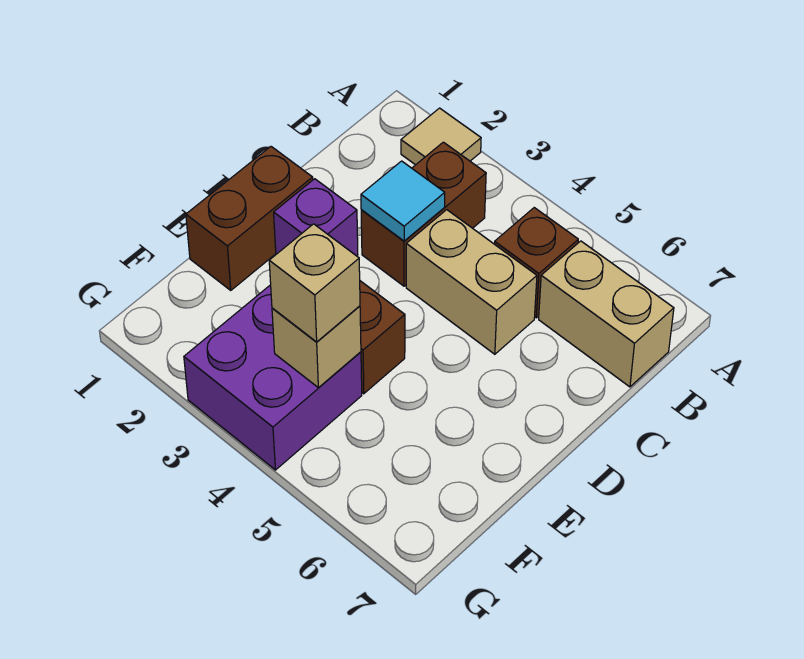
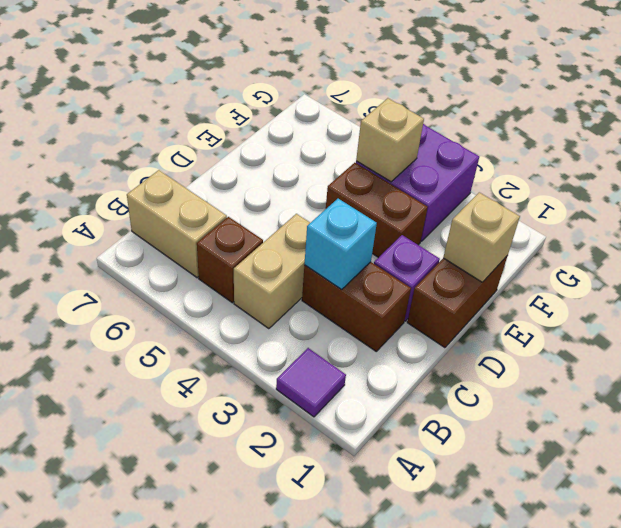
tan 1x1 tile [401,108,481,165] -> purple 1x1 tile [276,348,346,417]
brown 1x2 brick [361,142,486,286] -> brown 1x2 brick turned to [302,262,411,351]
cyan 1x1 tile [361,161,445,241] -> cyan 1x1 brick [304,199,377,290]
tan 1x2 brick [406,210,537,354] -> tan 1x2 brick turned to [234,214,310,329]
tan 1x1 brick [269,224,360,342] -> tan 1x1 brick moved to [443,192,520,282]

